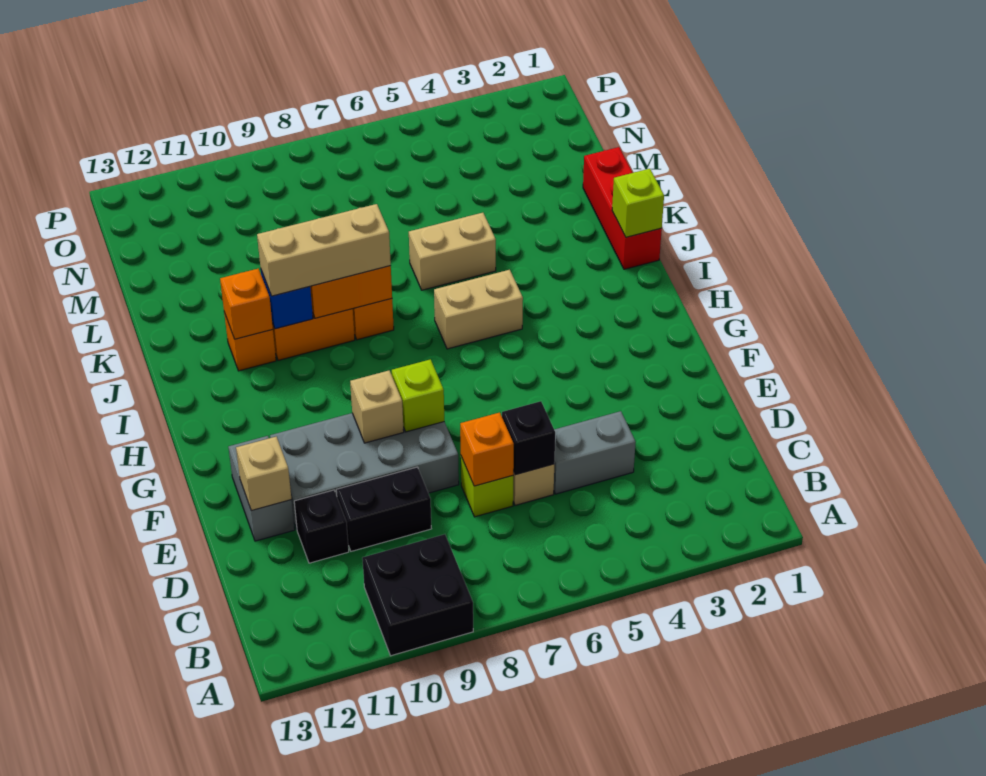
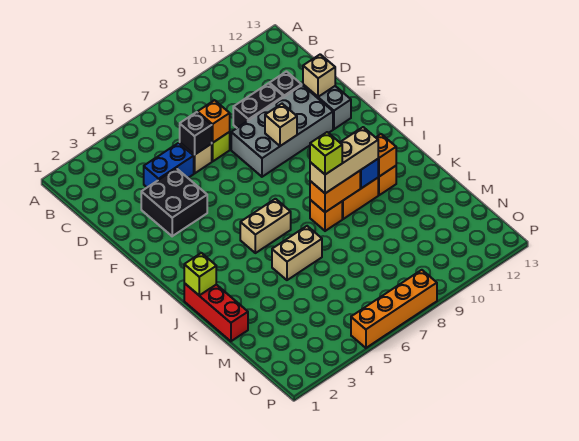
black 2x2 brick [362,534,473,656] -> black 2x2 brick moved to [141,168,207,236]
grey 1x2 brick [554,411,636,494] -> blue 1x2 brick [144,143,194,187]
lime 1x1 brick [392,359,444,432] -> lime 1x1 brick moved to [310,132,342,175]
none -> orange 1x4 brick [351,270,437,348]

